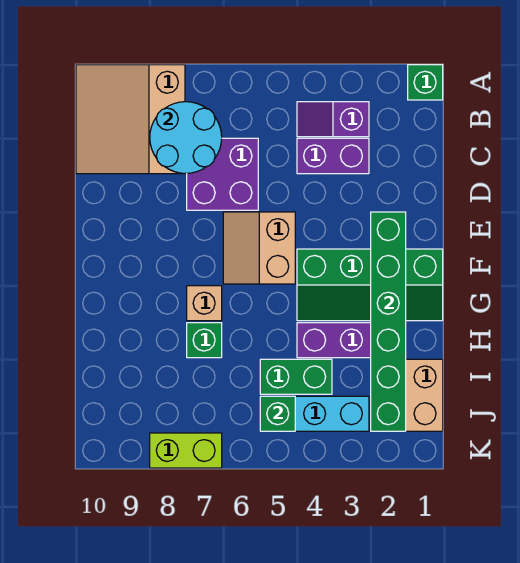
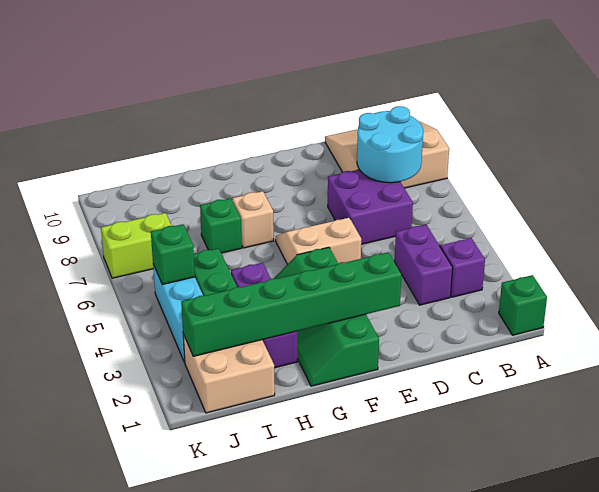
lime 1x2 brick [150,433,222,468] -> lime 1x2 brick turned to [101,213,171,278]

